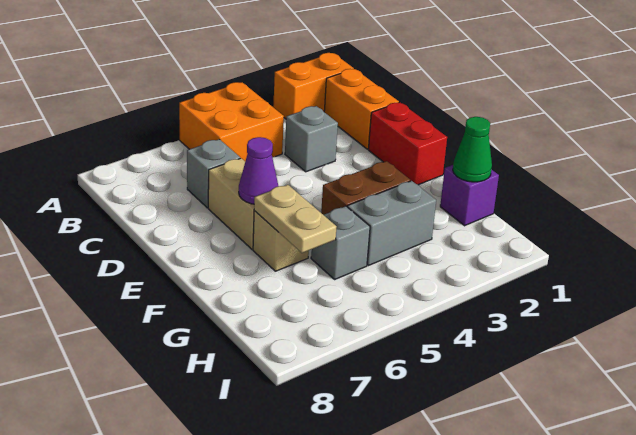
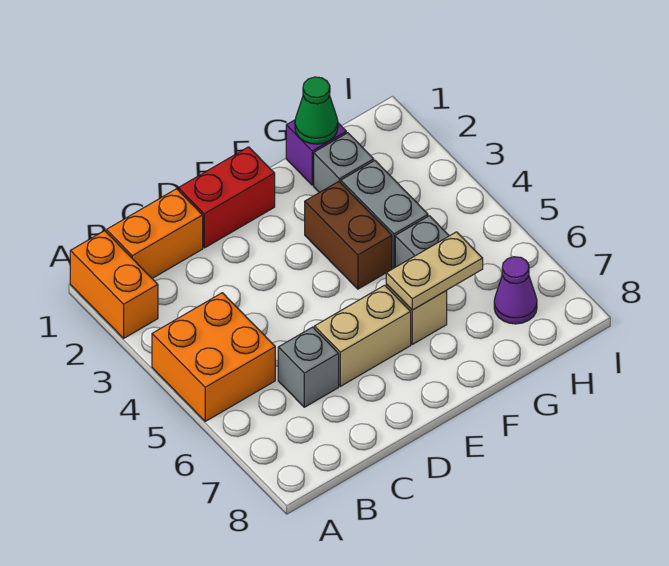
grey 1x1 brick [285,106,338,172] -> grey 1x1 brick moved to [314,133,374,193]
purple 1x1 cone [239,137,278,204] -> purple 1x1 cone moved to [494,257,537,324]

